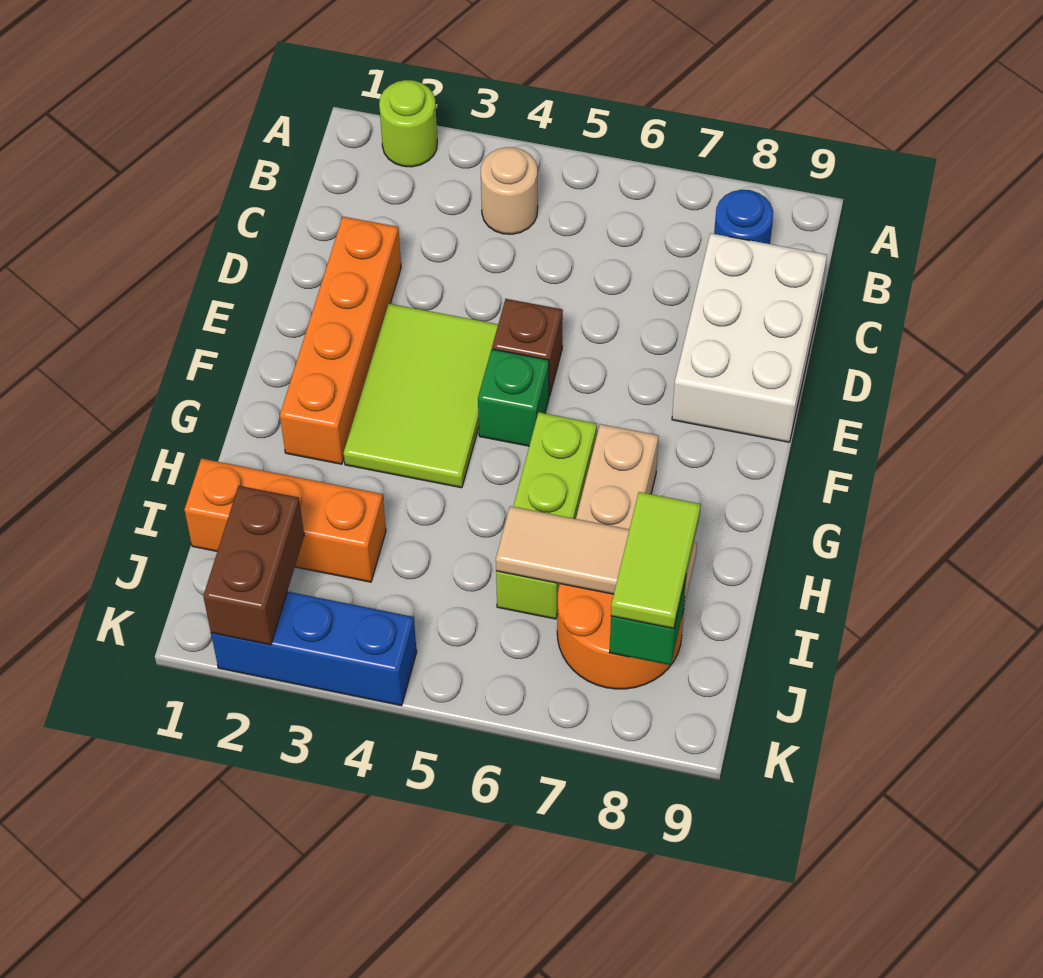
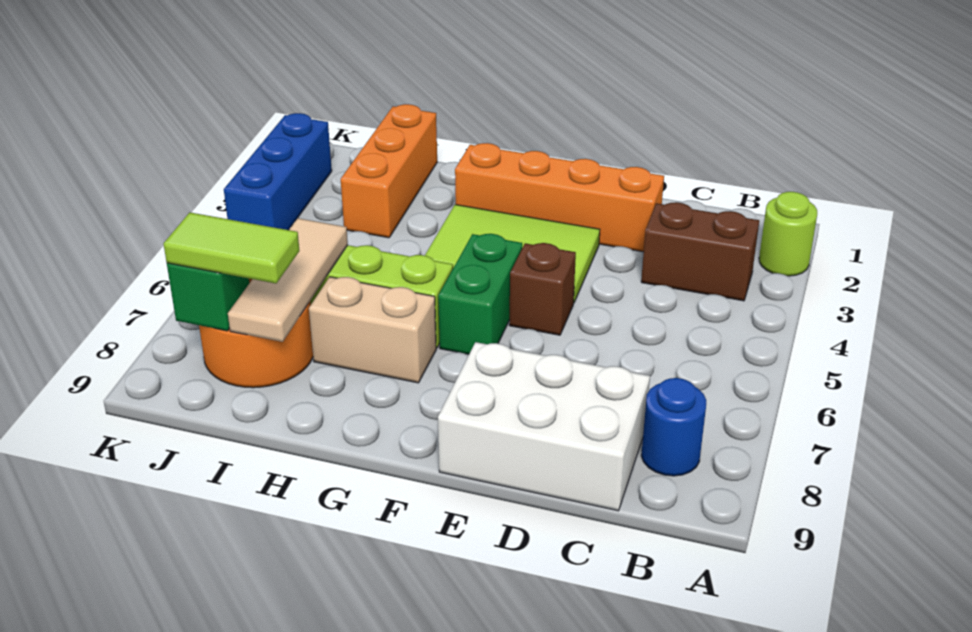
tan 1x1 round brick [481,147,538,234] -> none
green 1x1 brick [478,349,549,446] -> green 1x2 brick [438,234,522,354]
brown 1x2 brick [203,486,304,645] -> brown 1x2 brick moved to [641,202,759,301]

